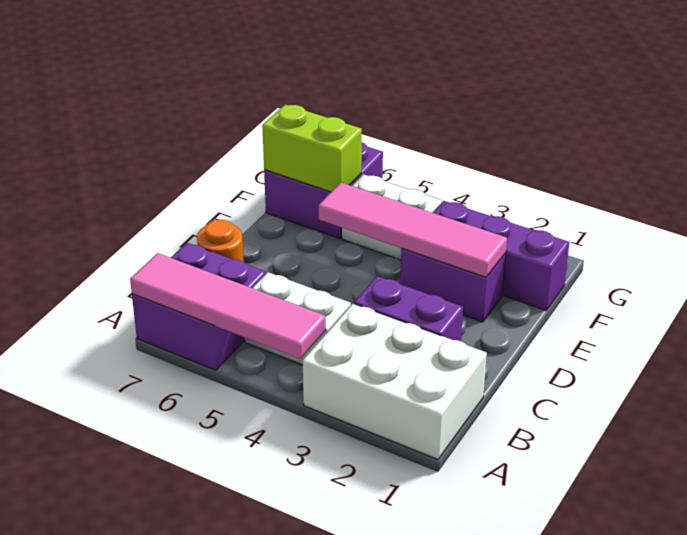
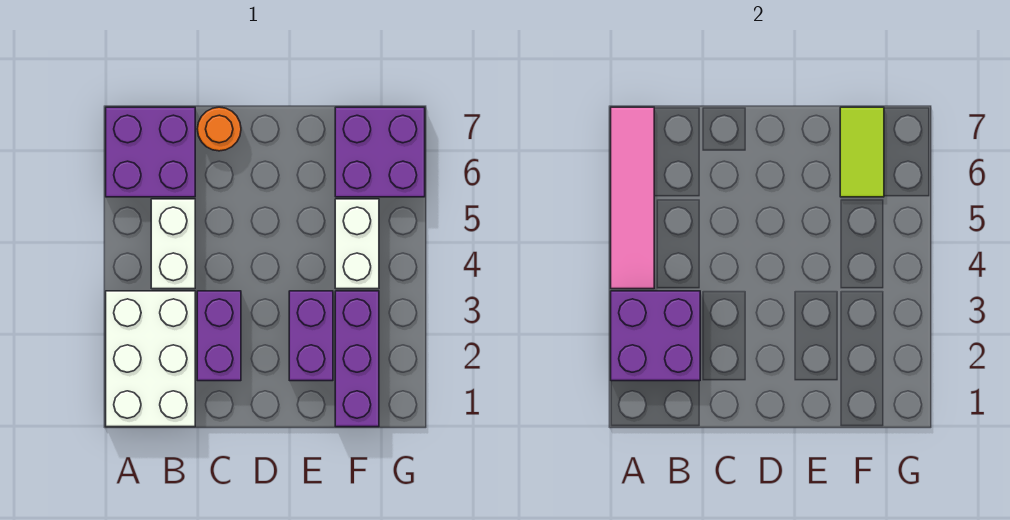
none -> purple 2x2 brick [611,291,700,381]
pink 1x4 tile [318,183,507,277] -> none
lime 1x2 brick [262,104,362,192] -> lime 1x2 tile [840,107,884,197]

